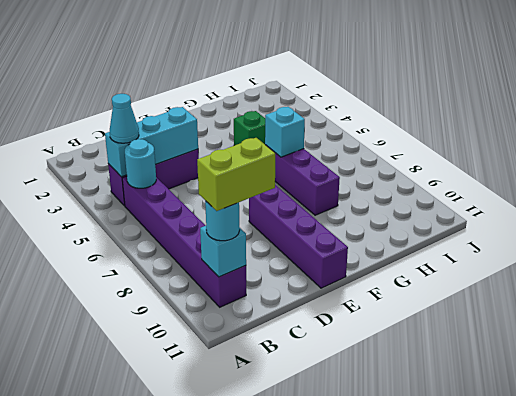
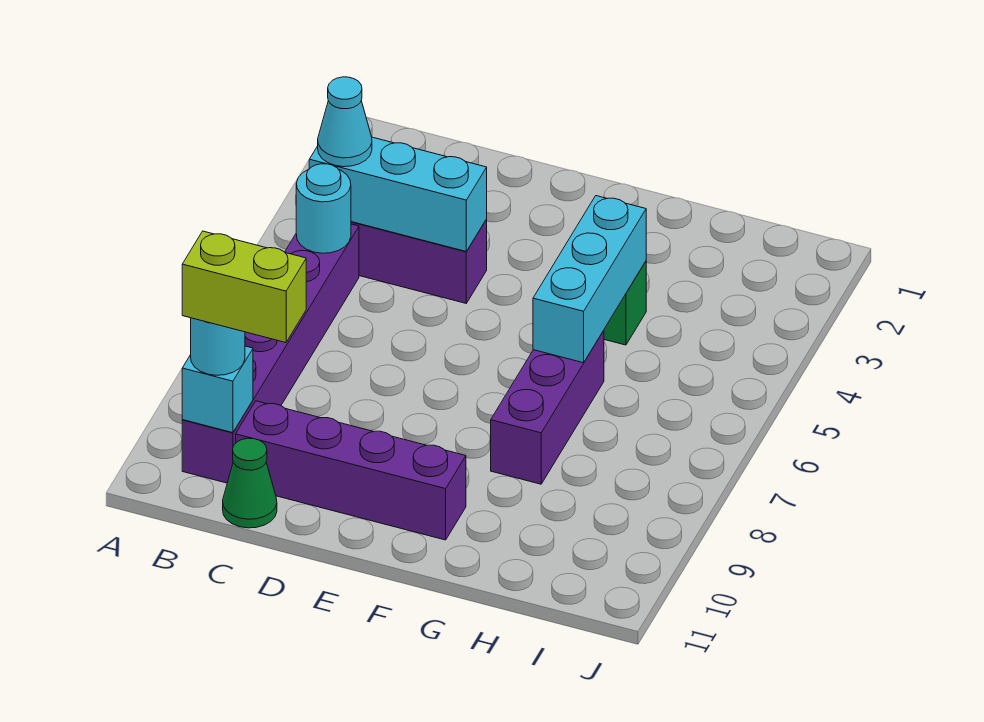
none -> green 1x1 cone [223,438,277,528]
purple 1x4 brick [249,185,348,288] -> purple 1x4 brick turned to [236,401,466,540]
cyan 1x1 brick [265,107,305,157] -> cyan 1x3 brick [533,196,646,363]

